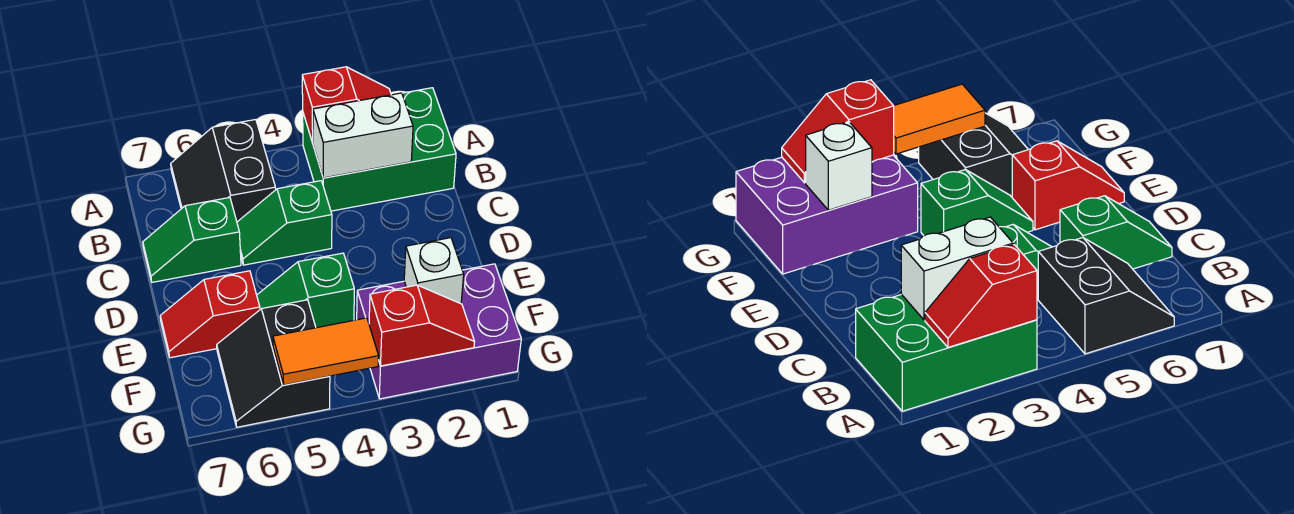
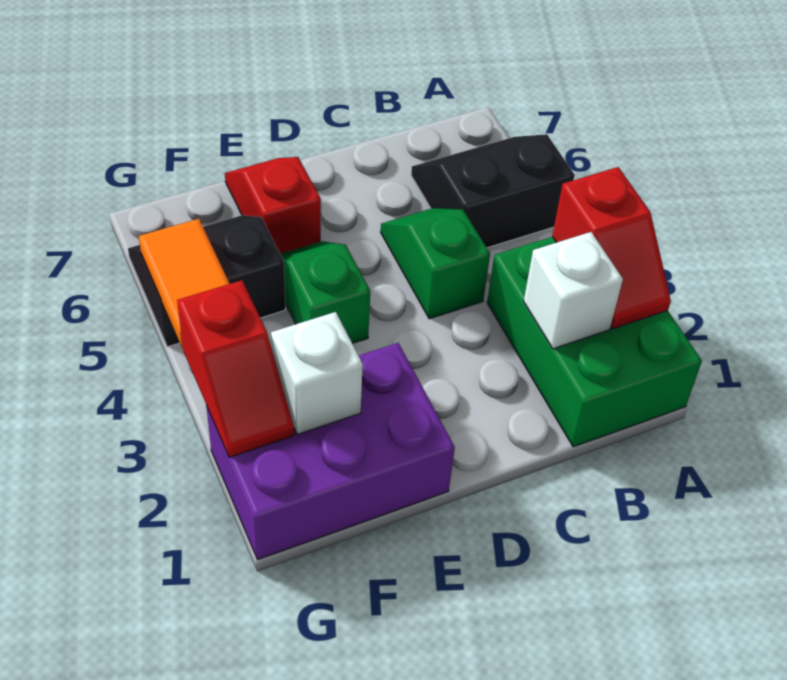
white 1x2 brick [313,93,413,178] -> white 1x1 brick [524,232,623,349]
green 1x2 slope [143,198,241,282] -> none
purple 2x3 brick [357,264,521,399] -> purple 2x3 brick turned to [206,343,455,559]

